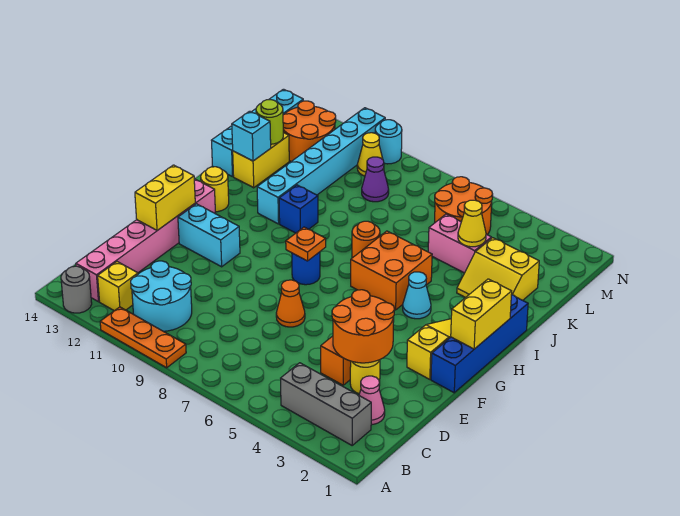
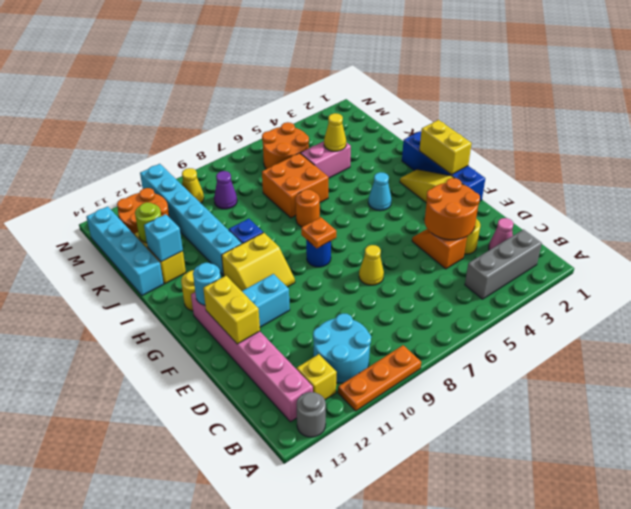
orange 1x1 cone [276,280,305,327] -> yellow 1x1 cone [359,245,384,285]
orange 2x2 brick [351,231,432,310] -> orange 2x2 brick moved to [262,153,329,218]
yellow 2x2 slope [457,238,539,300] -> yellow 2x2 slope moved to [222,233,295,291]
cyan 1x1 round brick [375,120,402,164] -> cyan 1x1 round brick moved to [193,263,221,305]

